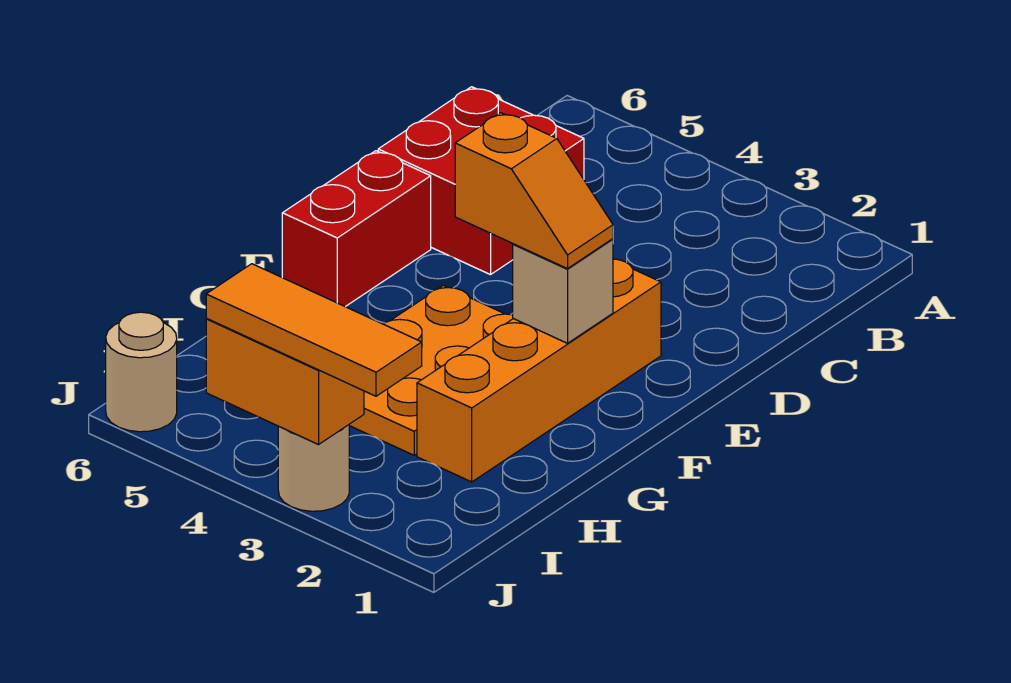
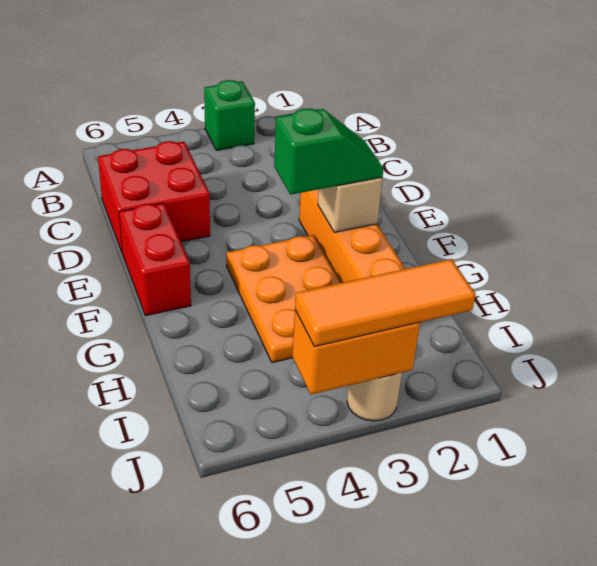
none -> green 1x1 brick [204,80,255,150]
orange 1x2 slope [455,113,613,269] -> green 1x2 slope [274,109,384,195]
tan 1x1 round brick [106,312,177,432] -> none

